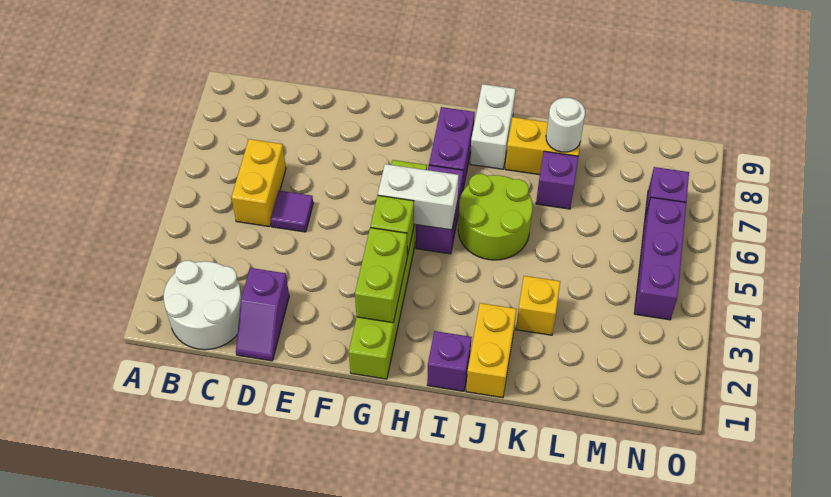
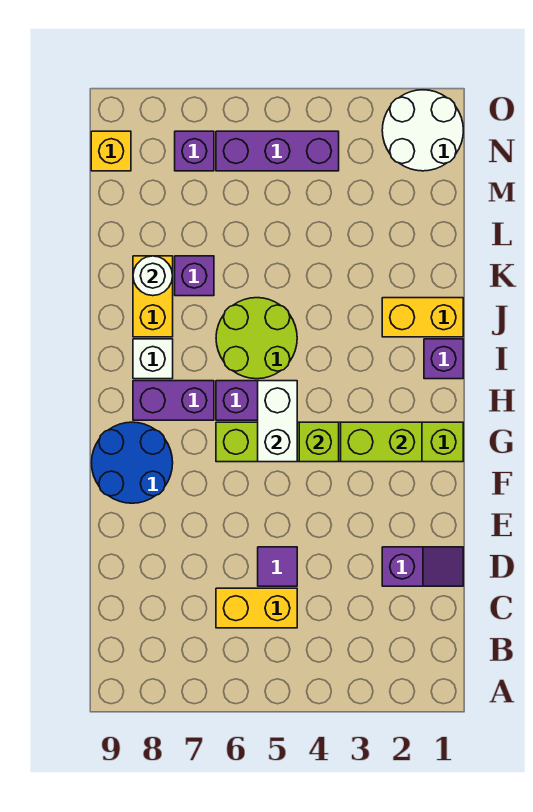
white 2x2 round brick [164,260,242,350] -> white 2x2 round brick moved to [382,90,463,171]
none -> blue 2x2 round brick [92,422,173,503]
white 1x2 brick [470,84,516,169] -> white 1x1 brick [133,339,173,379]
yellow 1x1 brick [516,276,560,335] -> yellow 1x1 brick moved to [91,131,131,171]

